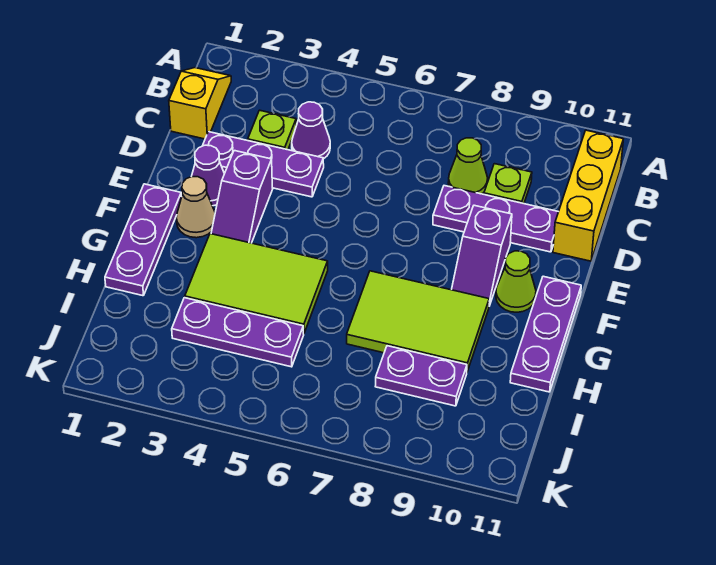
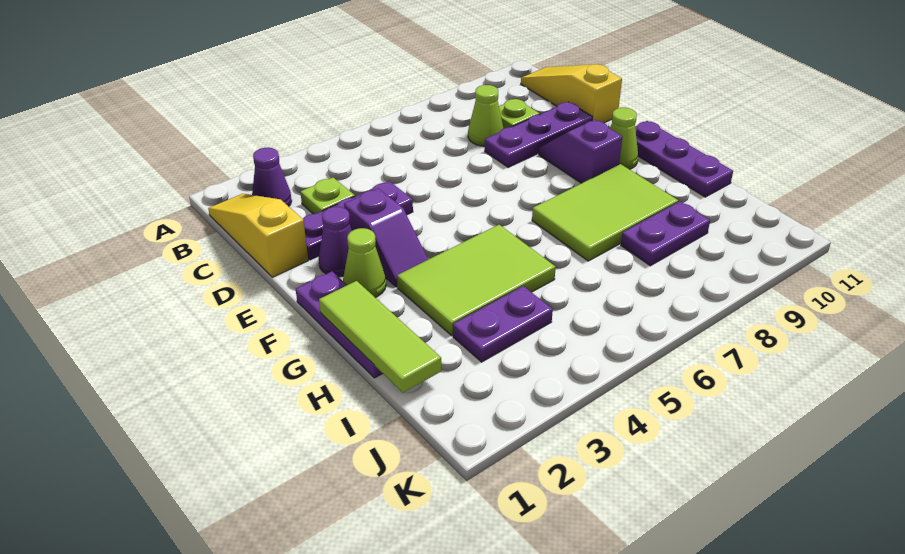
yellow 1x2 slope [169,68,231,139] -> yellow 1x3 slope [208,194,308,277]
yellow 1x3 brick [553,130,623,261] -> yellow 1x3 slope [521,64,622,123]
purple 1x1 cone [292,102,330,159] -> purple 1x1 cone moved to [252,148,292,206]
purple 1x2 slope [452,205,512,306] -> purple 1x2 slope turned to [539,120,622,183]
tan 1x1 cone [176,177,215,238] -> lime 1x1 cone [343,228,386,298]
none -> lime 1x3 tile [319,281,441,393]
purple 1x3 plate [172,298,304,367] -> purple 1x2 plate [453,286,553,362]

